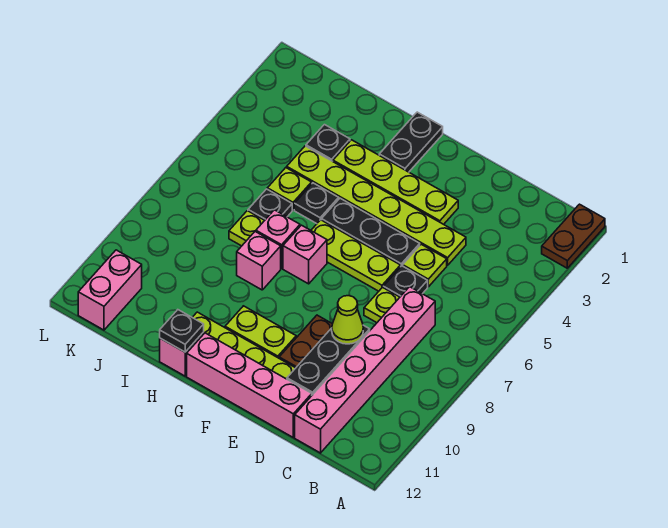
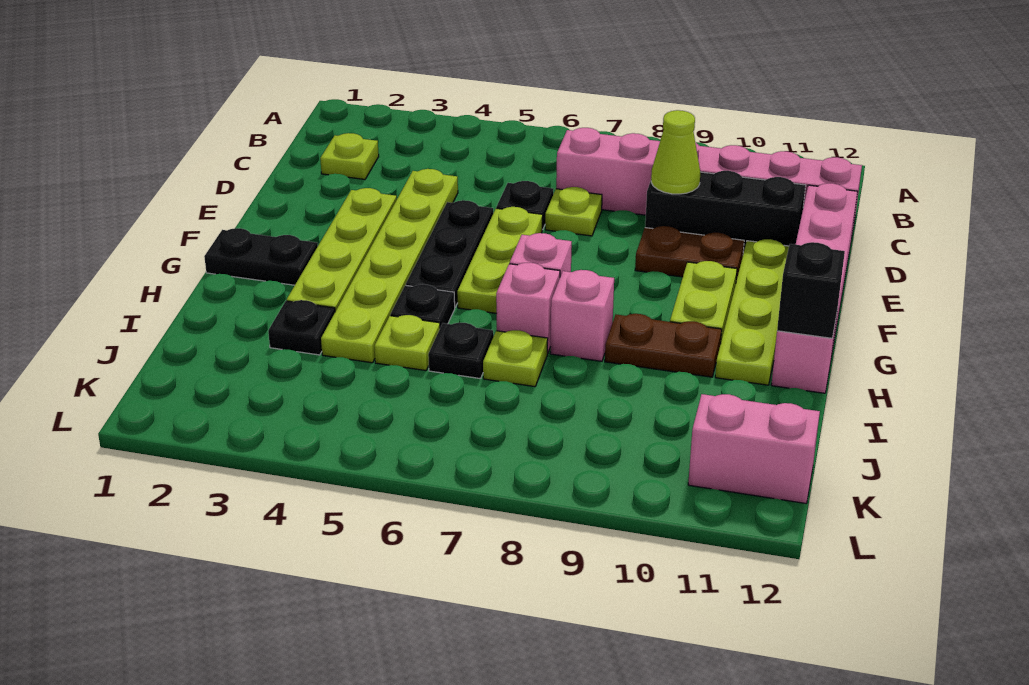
brown 1x2 plate [542,204,605,268] -> brown 1x2 plate moved to [605,314,722,377]
lime 1x1 plate [403,244,447,287] -> lime 1x1 plate moved to [320,133,379,179]
black 1x1 plate [160,310,204,352] -> black 1x1 brick [777,242,845,338]

